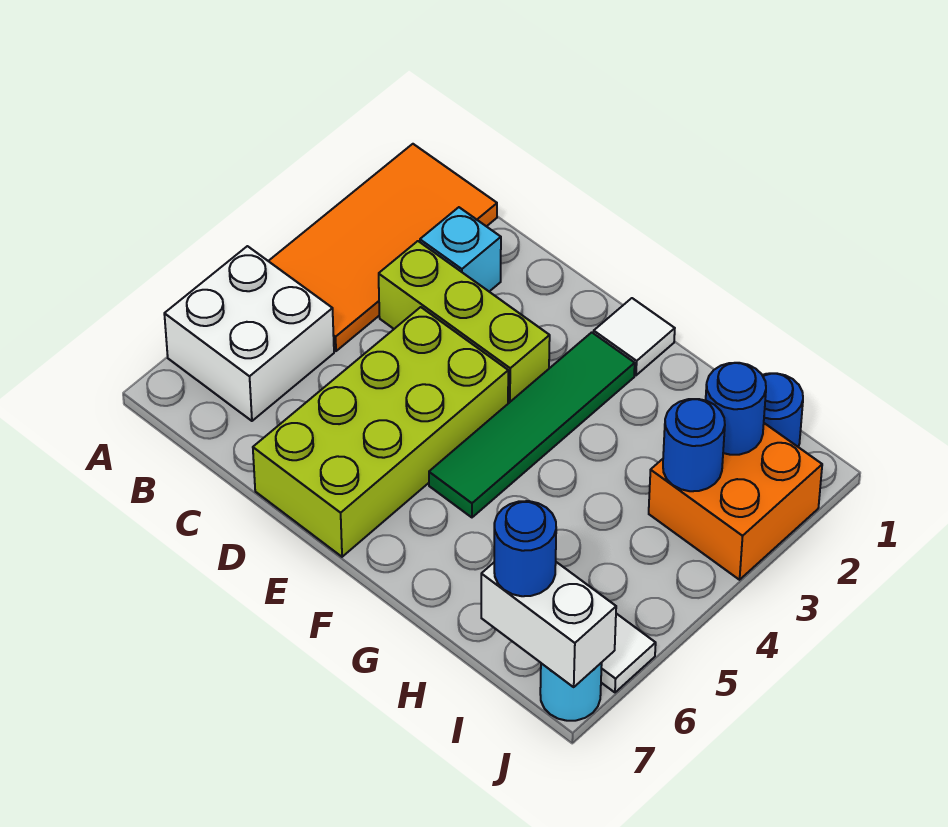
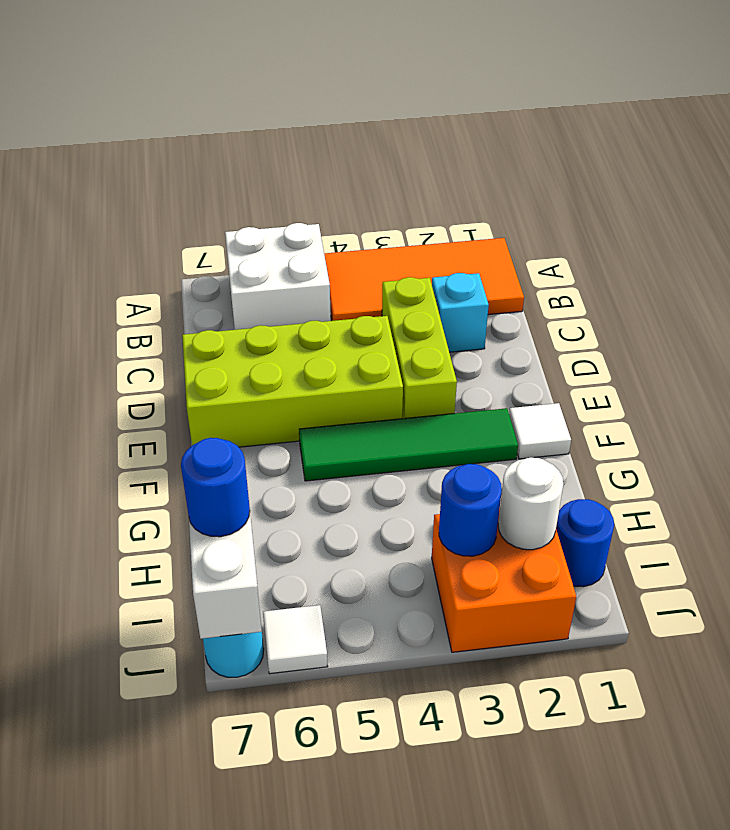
blue 1x1 round brick [706,363,766,455] -> white 1x1 round brick [498,457,563,550]

